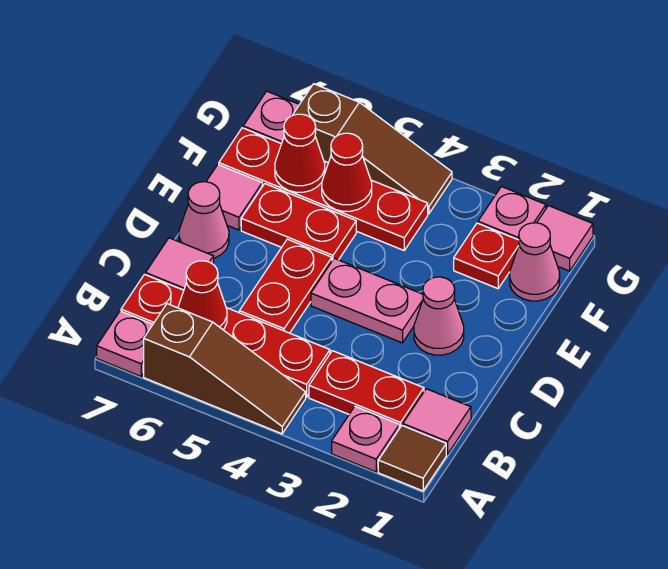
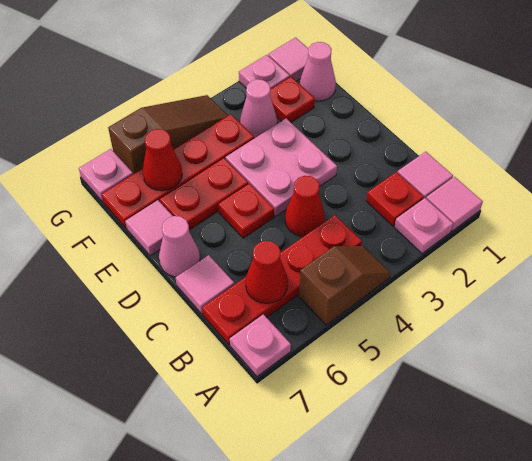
brown 1x1 tile [378,426,446,491] -> pink 1x1 tile [426,177,483,231]
brown 1x3 slope [144,304,306,434] -> brown 1x2 slope [299,246,390,325]
red 1x2 plate [309,351,424,428] -> red 1x1 plate [366,172,424,226]
red 1x2 plate [239,239,332,333] -> red 1x1 plate [218,184,274,238]
pink 1x1 cone [414,277,464,355] -> pink 1x1 cone moved to [240,79,277,138]
pink 1x2 plate [311,258,423,343] -> pink 2x2 plate [225,118,337,216]
red 1x1 cone [322,133,372,211] -> red 1x1 cone moved to [285,176,325,236]

